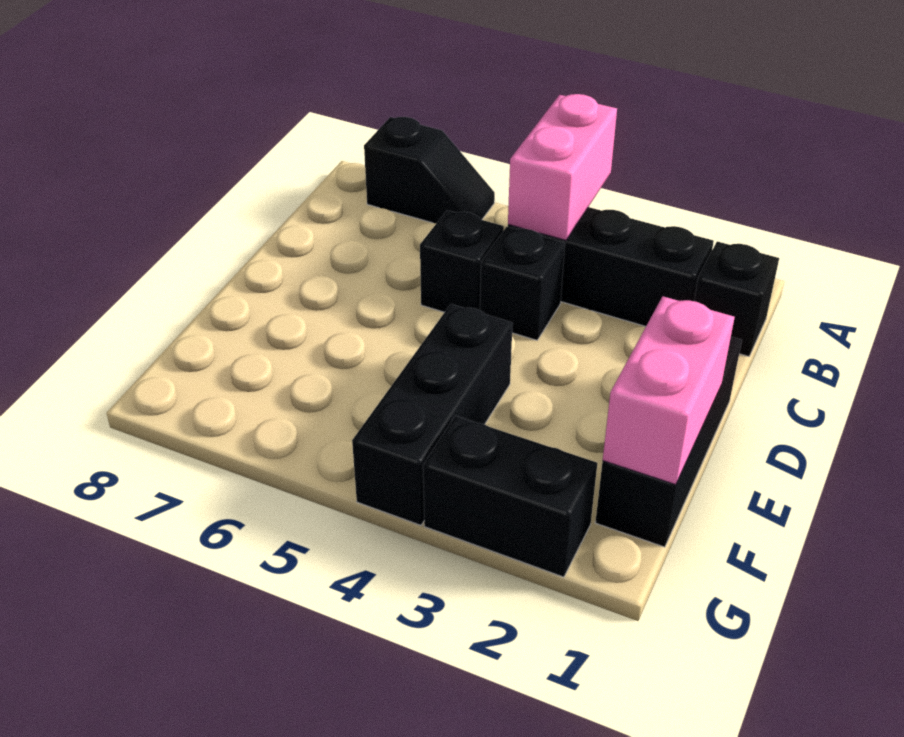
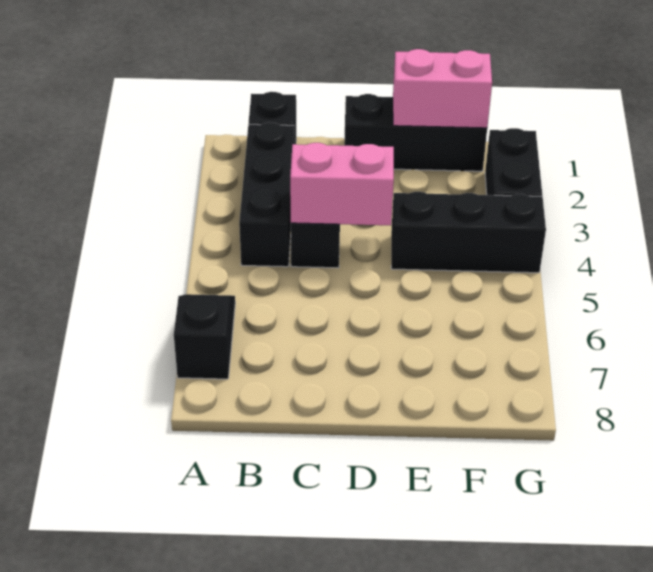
pink 1x2 brick [508,94,617,240] -> pink 1x2 brick moved to [290,143,394,225]
black 1x1 brick [420,210,504,312] -> none

